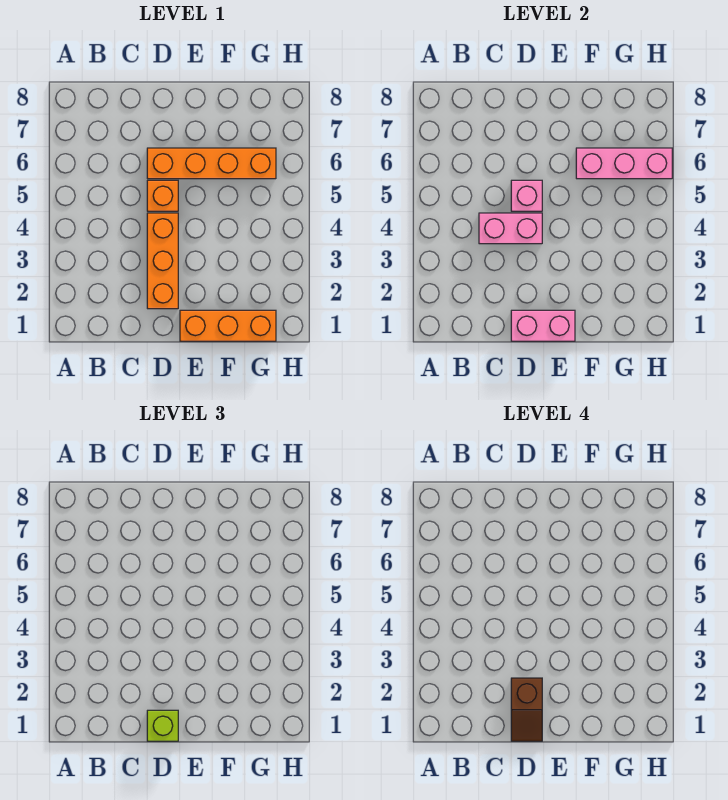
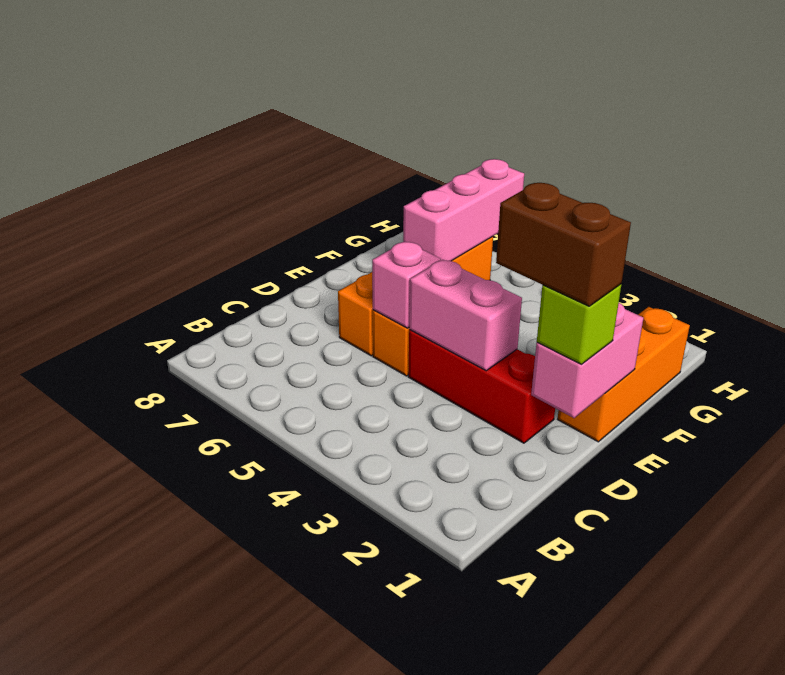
pink 1x2 brick [479,213,542,244] -> pink 1x2 brick turned to [409,260,522,371]
brown 1x2 slope [511,678,542,741] -> brown 1x2 brick [496,183,631,306]
orange 1x3 brick [147,213,178,309] -> red 1x3 brick [408,330,555,443]

